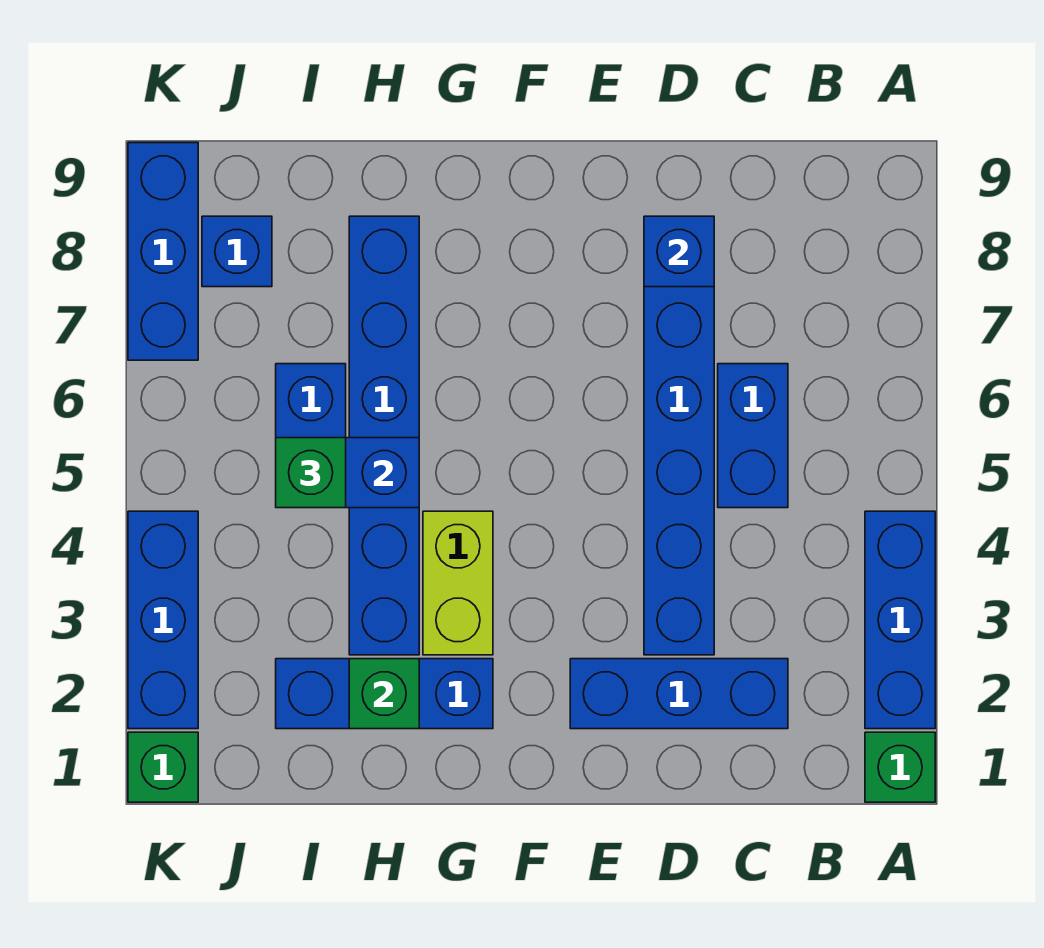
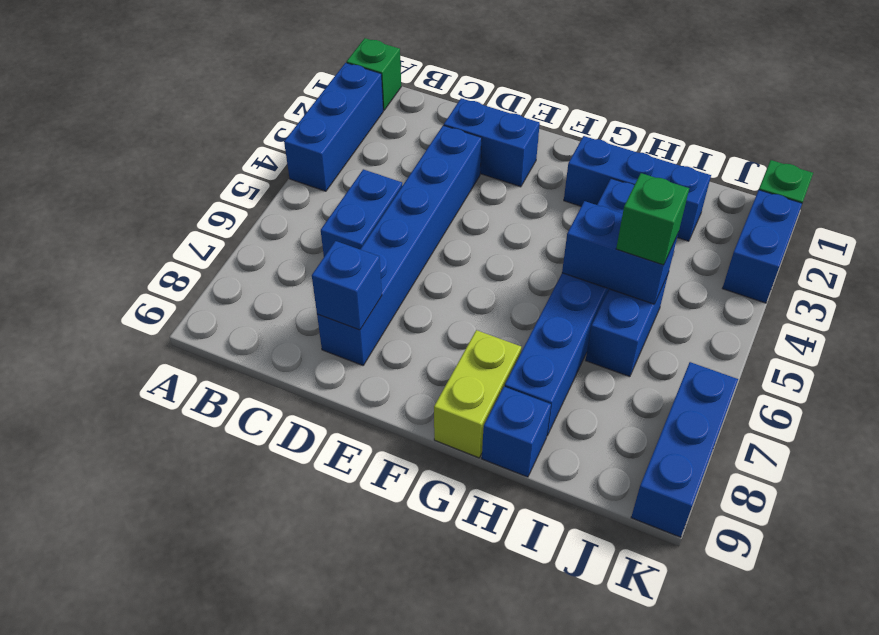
blue 1x3 brick [570,659,788,729] -> blue 1x2 brick [444,98,540,187]
lime 1x2 brick [423,511,493,655] -> lime 1x2 brick moved to [434,330,521,458]
green 1x1 brick [349,659,419,729] -> none
blue 1x1 brick [202,216,272,287] -> blue 1x1 brick moved to [482,387,551,477]
blue 1x3 brick [128,511,198,729] -> blue 1x2 brick [722,190,802,303]

